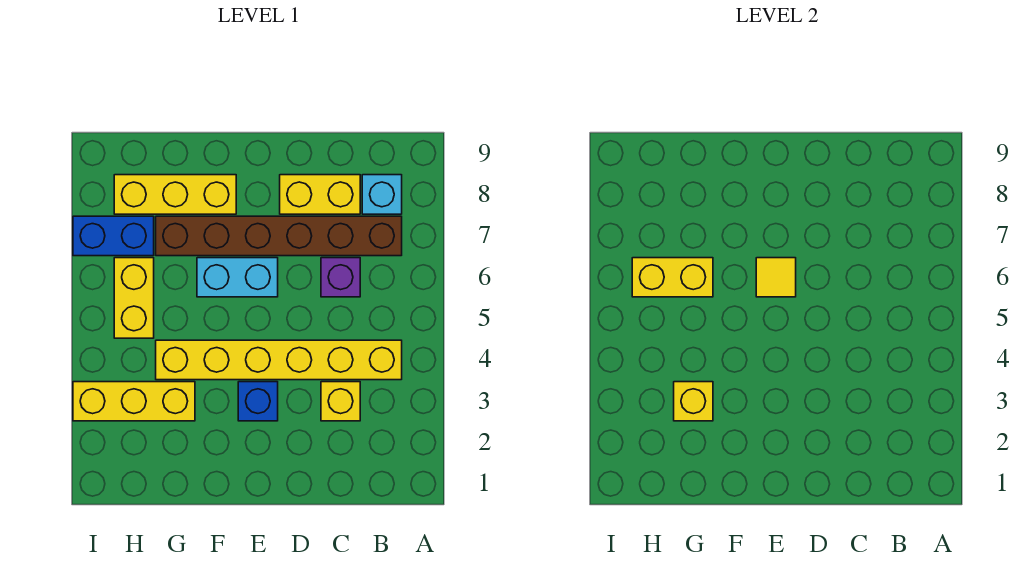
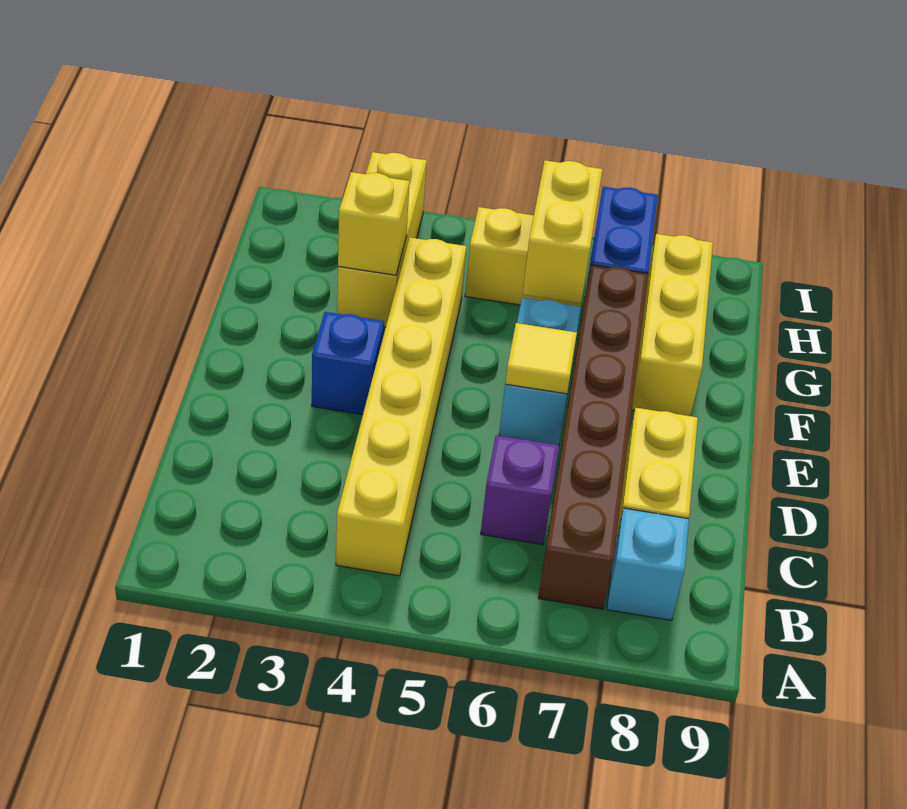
yellow 1x1 brick [321,382,360,421] -> none

